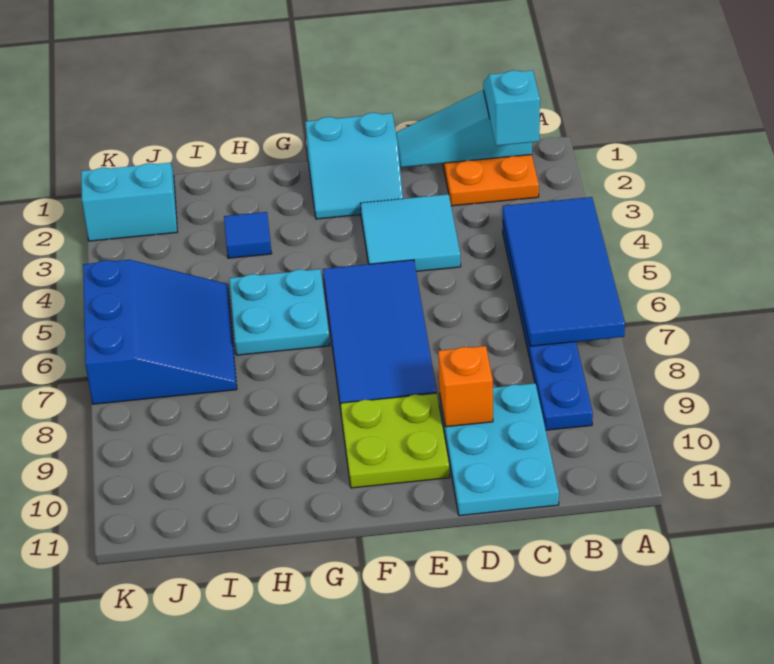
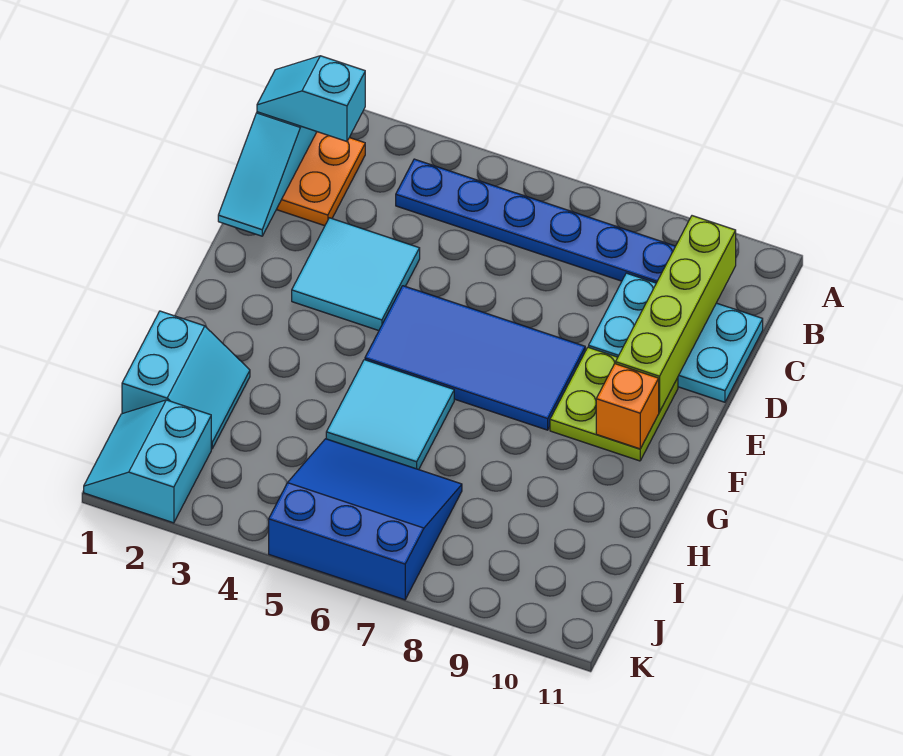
blue 2x4 tile [503,197,625,346] -> none
none -> lime 1x4 brick [616,216,736,412]
orange 1x1 brick [438,346,493,427] -> orange 1x1 brick moved to [596,364,659,449]
cyan 2x2 slope [305,113,403,219] -> cyan 2x2 slope moved to [122,311,250,449]
cyan 2x2 plate [229,269,330,355] -> cyan 2x2 tile [326,360,454,470]
blue 1x1 tile [224,212,272,258] -> none

